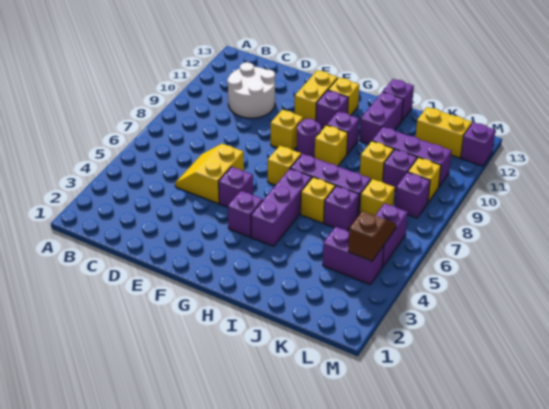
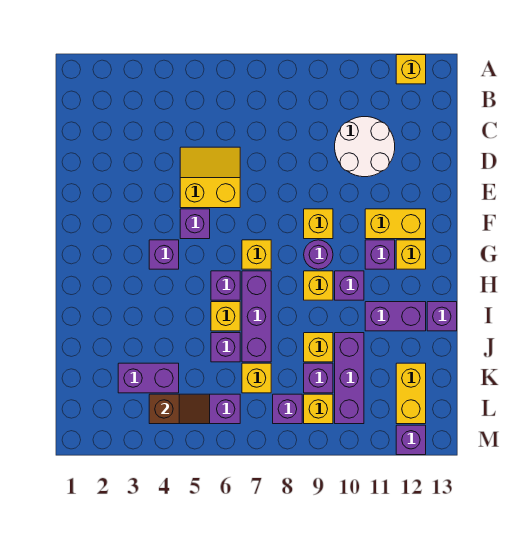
none -> yellow 1x1 brick [396,55,426,84]
purple 1x3 brick [251,169,312,246] -> purple 1x1 brick [211,271,240,300]
purple 1x2 brick [323,227,384,285] -> purple 1x2 brick turned to [118,363,179,393]

